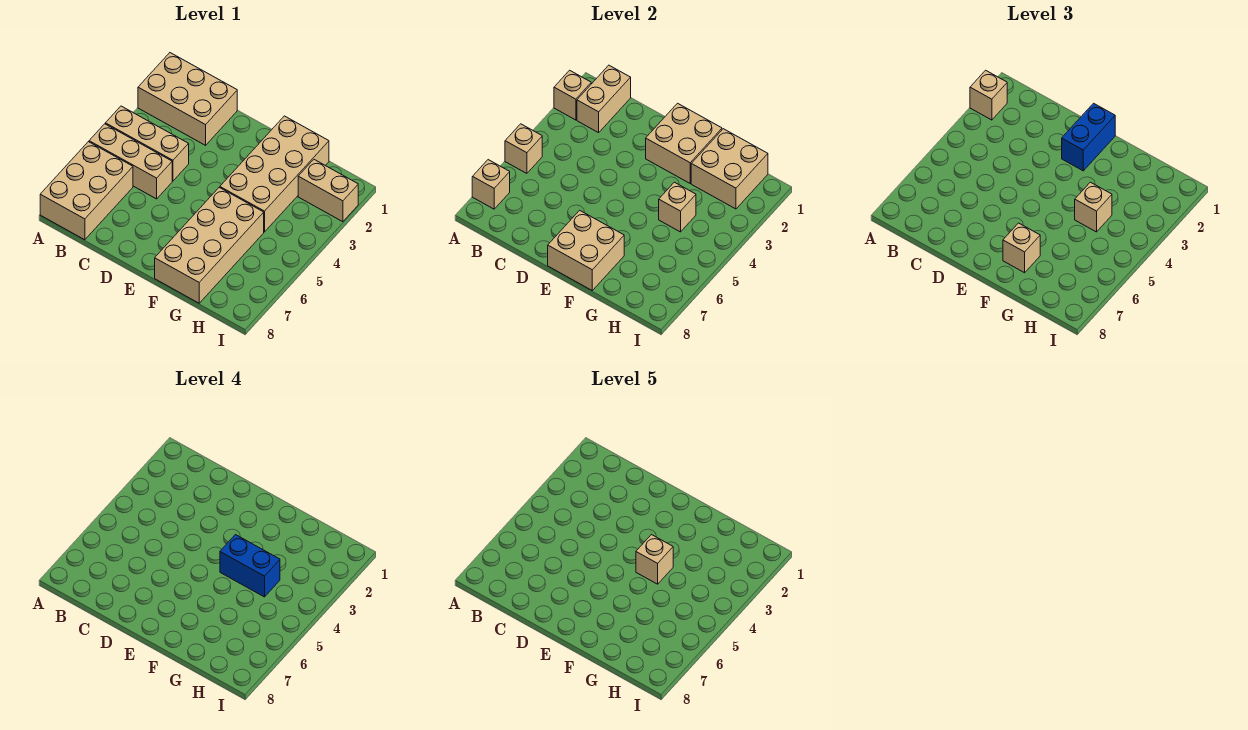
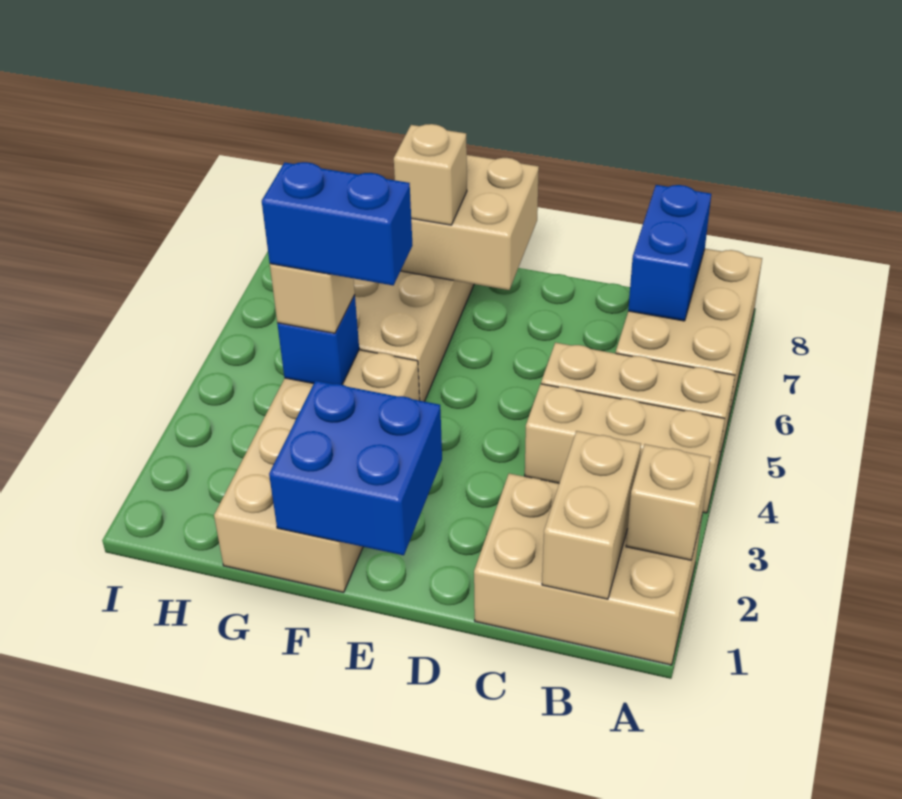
tan 1x1 brick [970,70,1007,120] -> none
tan 1x1 brick [505,124,542,173] -> none
tan 1x1 brick [472,160,510,209] -> none
tan 2x2 brick [646,103,722,183] -> blue 2x2 brick [269,381,442,555]
blue 1x2 brick [1062,103,1115,171] -> blue 1x2 brick moved to [628,185,711,321]
tan 1x1 brick [636,535,673,584] -> none
tan 2x2 brick [691,129,768,209] -> none
tan 1x1 brick [659,182,696,232] -> blue 1x1 brick [277,295,359,385]
tan 1x2 brick [298,160,358,222] -> none

